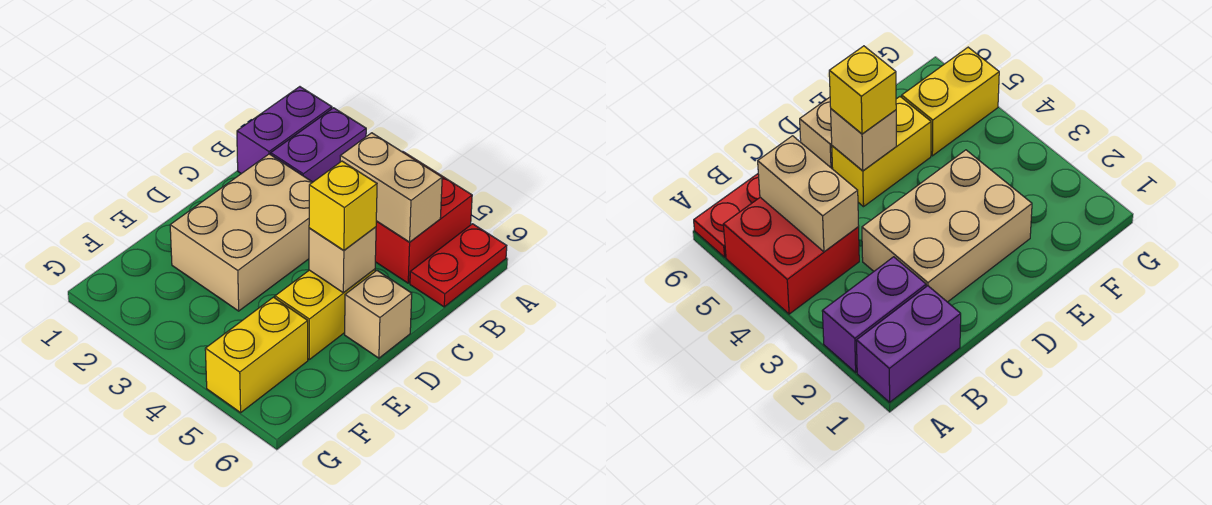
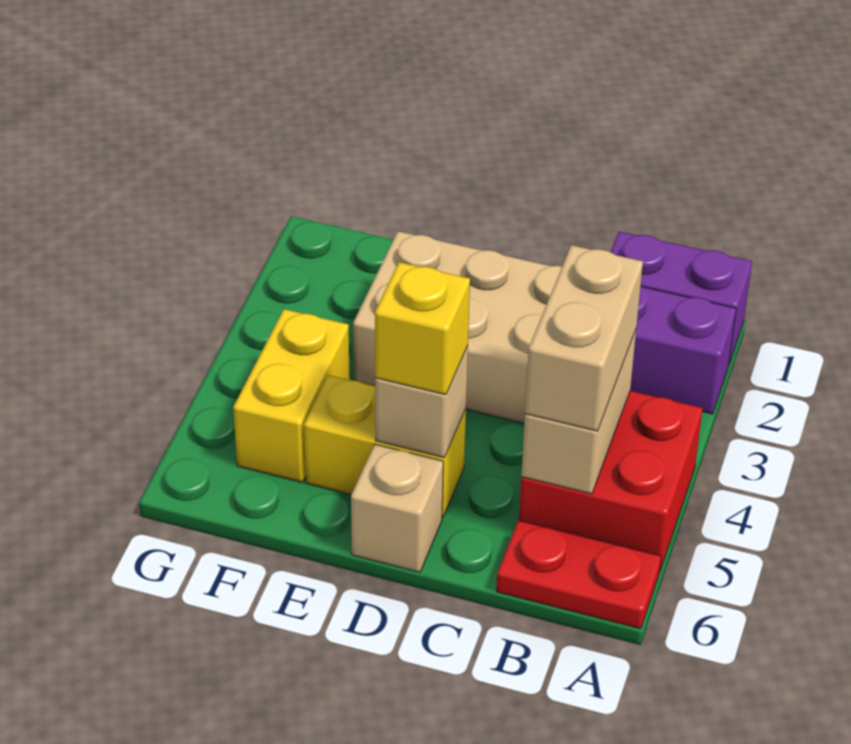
none -> tan 1x2 brick [525,245,643,431]
yellow 1x2 brick [205,297,308,413] -> yellow 1x2 brick turned to [233,309,350,482]

